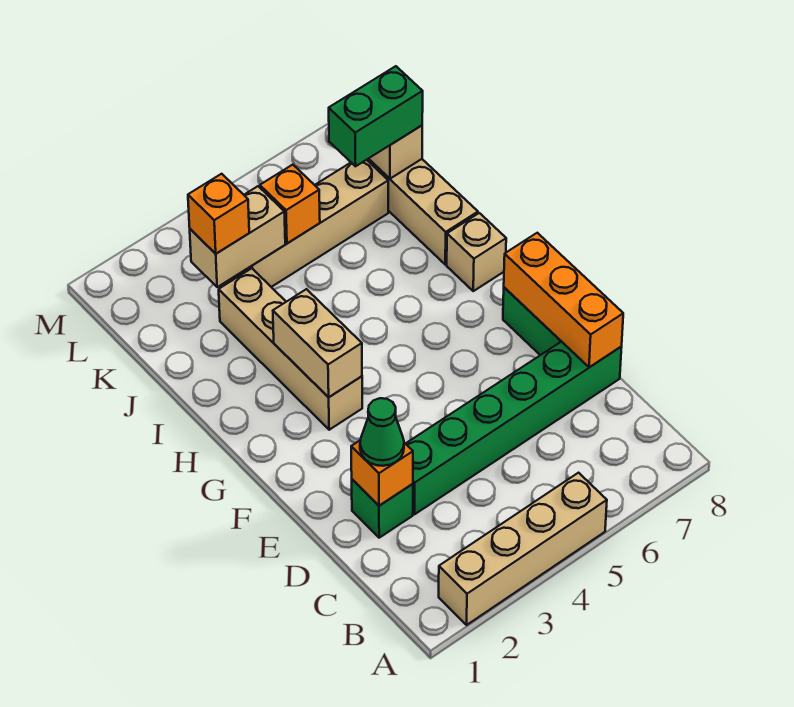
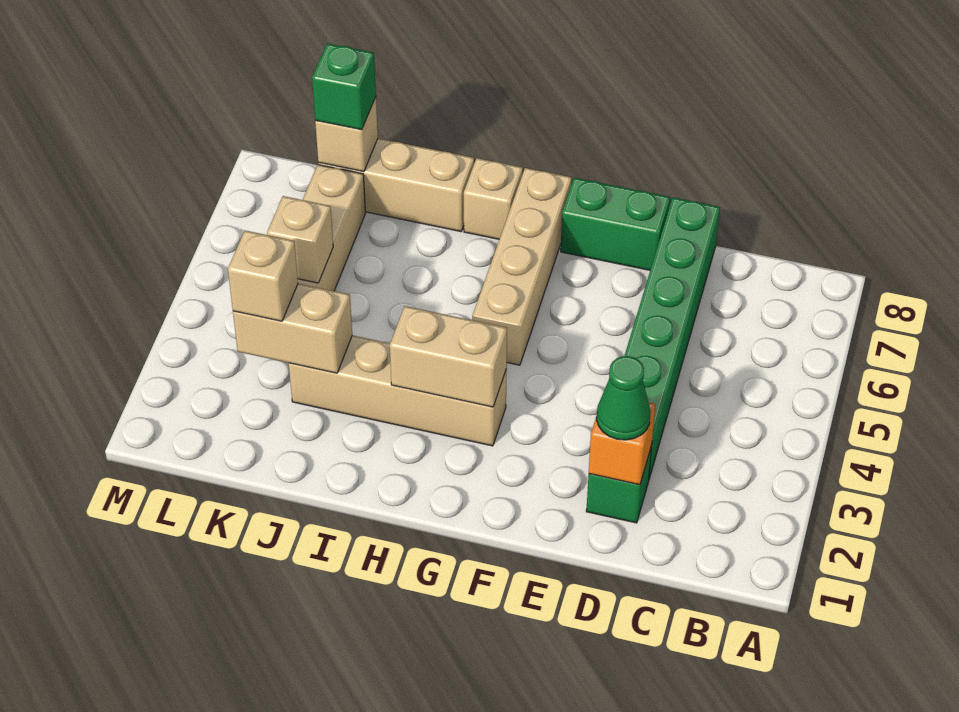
tan 1x4 brick [439,473,607,625] -> tan 1x4 brick moved to [472,168,571,365]
orange 1x3 brick [504,233,623,367] -> none
tan 1x2 brick [190,186,285,287] -> tan 1x2 brick turned to [233,284,352,373]
orange 1x1 brick [188,174,249,254] -> tan 1x1 brick [228,231,298,321]
orange 1x1 brick [260,165,320,243] -> tan 1x1 brick [267,196,333,283]
green 1x2 brick [329,66,423,166] -> green 1x1 brick [312,44,376,130]

